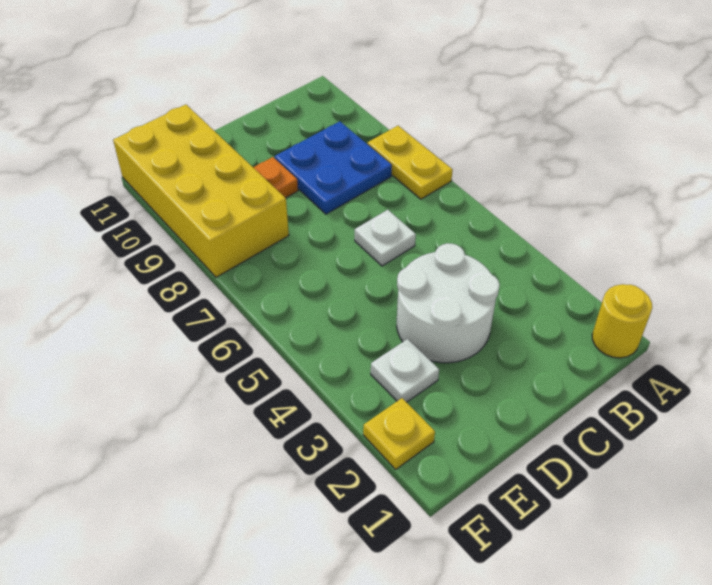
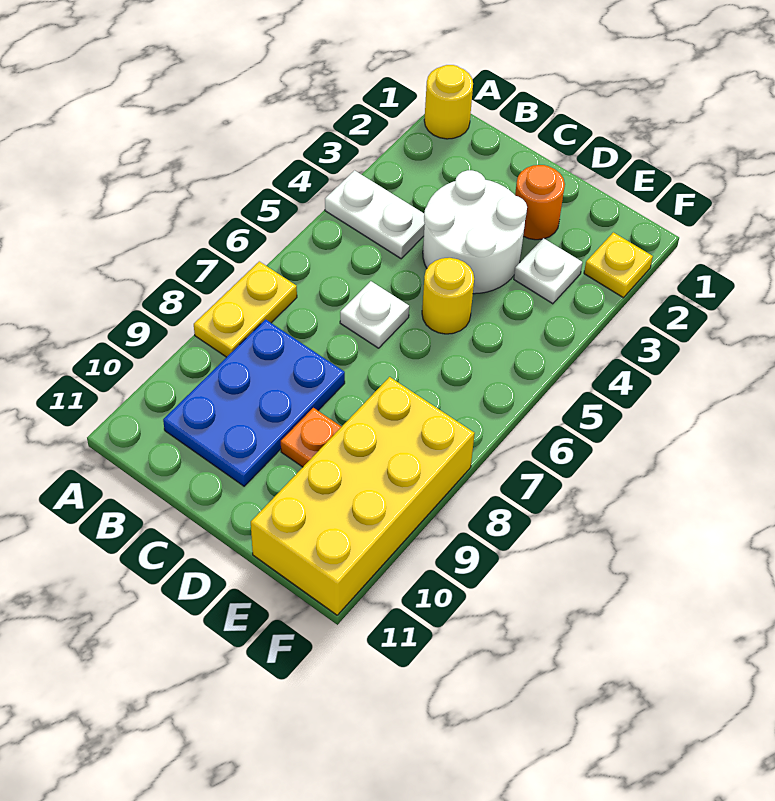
none -> white 1x2 plate [325,170,425,259]
blue 2x2 plate [275,121,392,214] -> blue 2x3 plate [163,319,345,486]
none -> orange 1x1 round brick [515,165,565,240]
none -> yellow 1x1 round brick [422,258,474,334]

